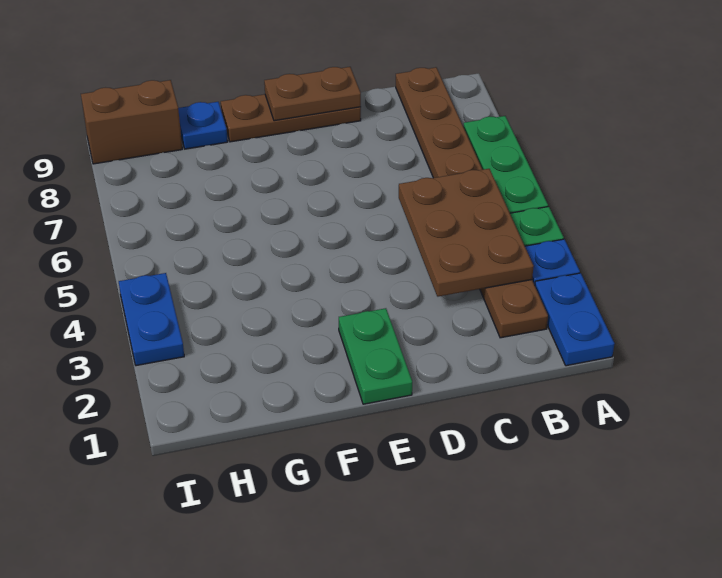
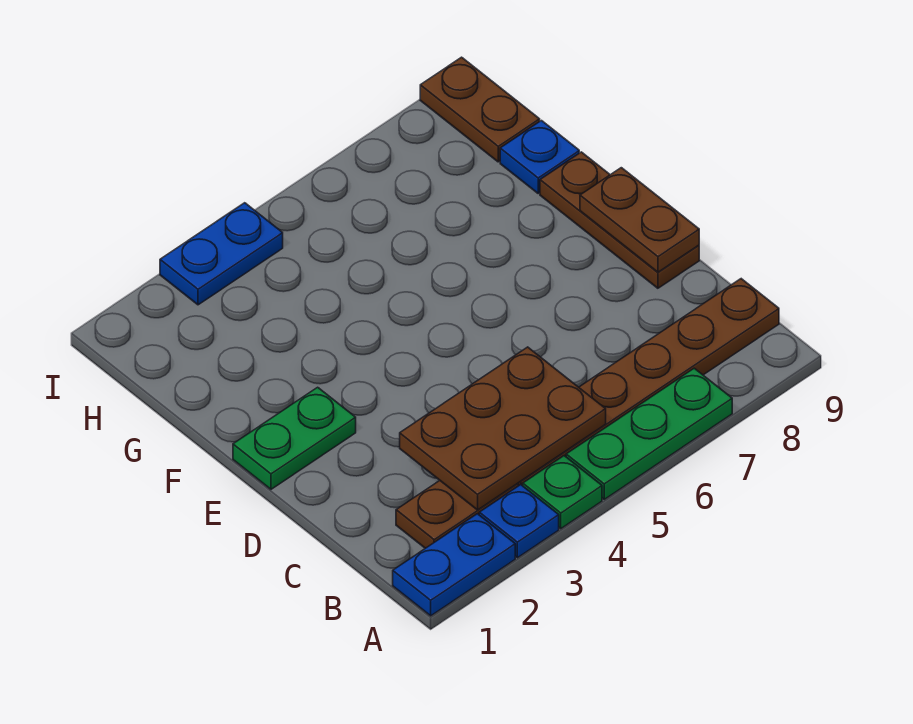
brown 1x2 brick [81,80,182,164] -> brown 1x2 plate [420,57,540,162]

